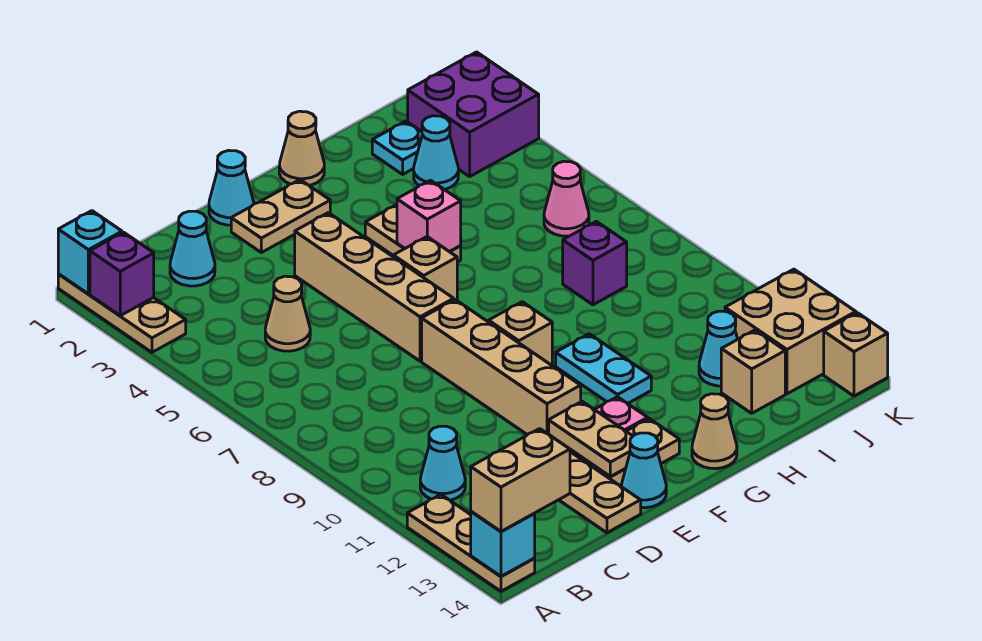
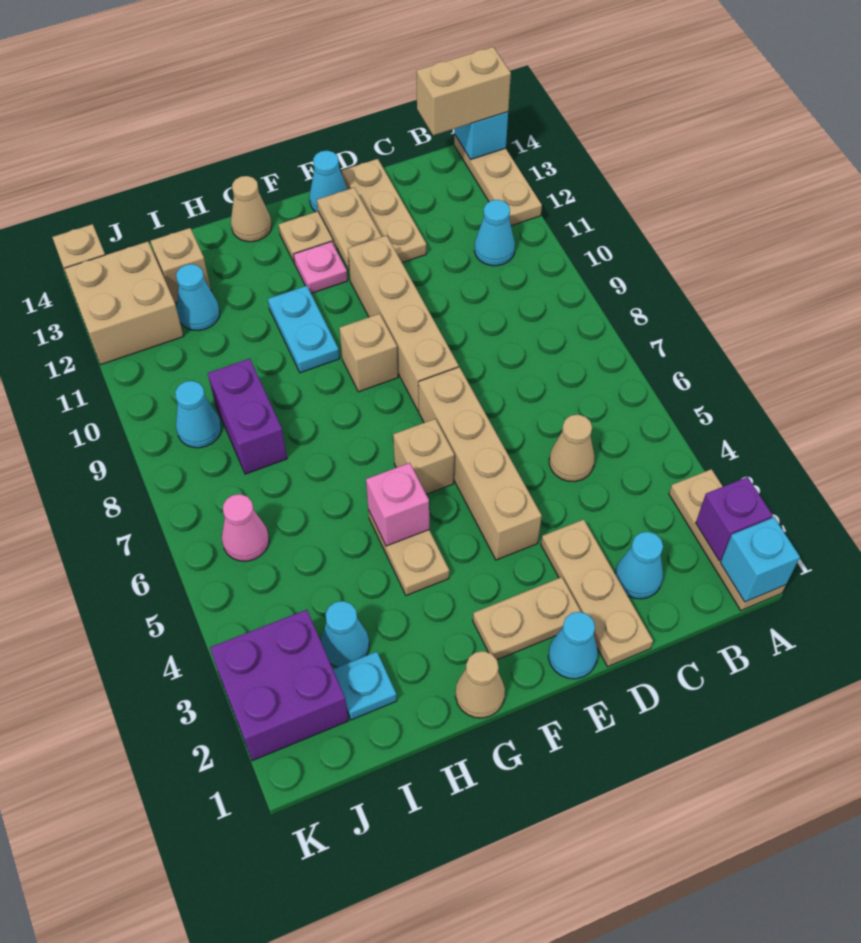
none -> tan 1x3 plate [541,519,653,667]
purple 1x1 brick [563,221,627,305] -> purple 1x2 brick [208,359,287,474]
none -> cyan 1x1 cone [175,381,221,448]

